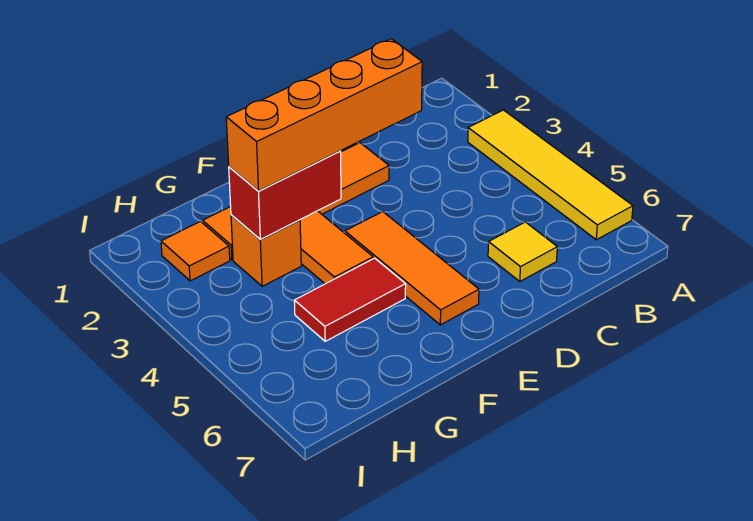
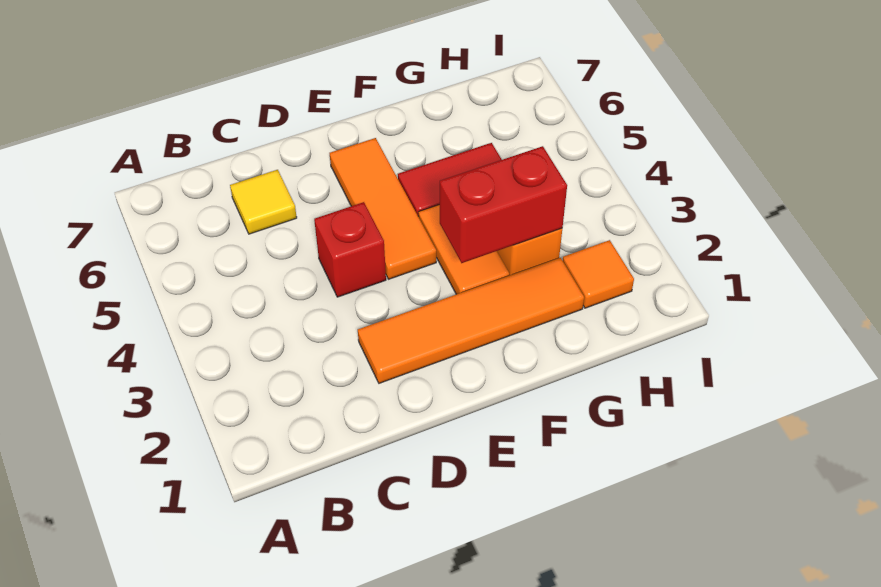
yellow 1x4 tile [468,110,633,240] -> none
orange 1x4 brick [226,39,422,191] -> none
none -> red 1x1 brick [314,202,386,297]

